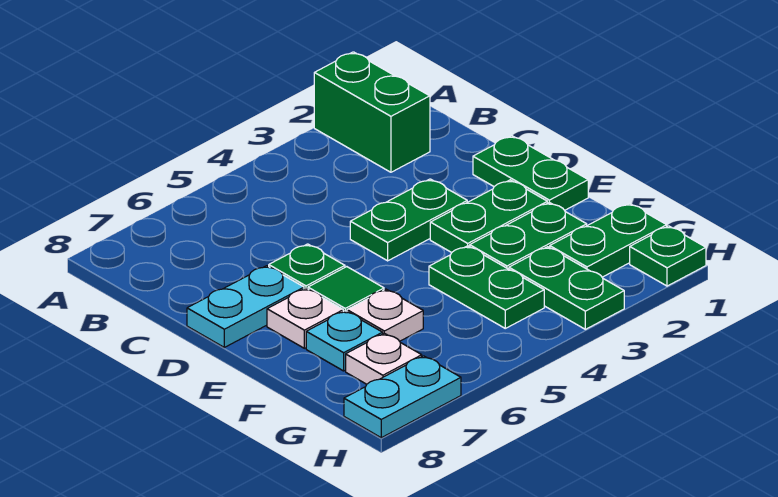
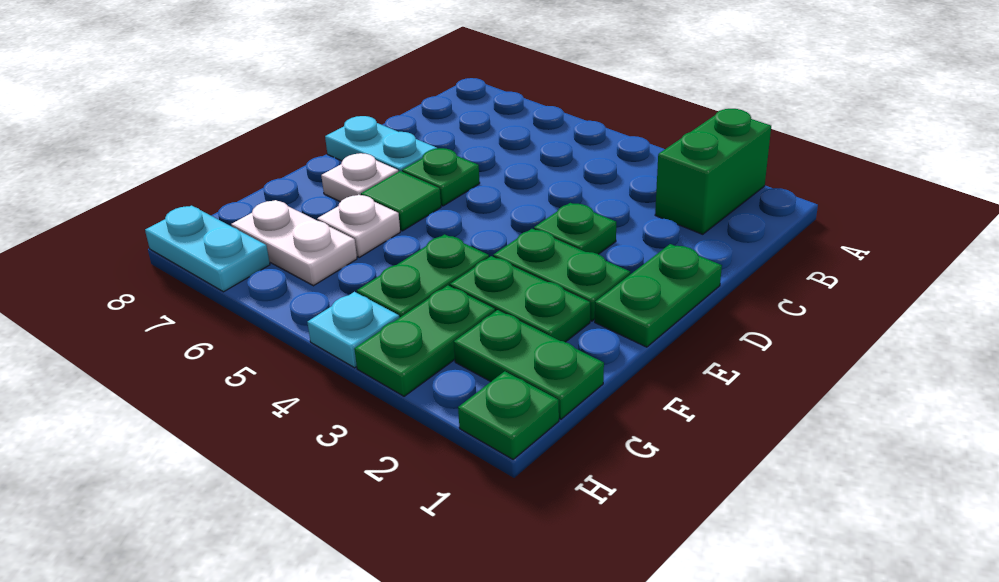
green 1x2 plate [350,179,467,261] -> green 1x1 plate [534,203,616,254]
cyan 1x1 plate [306,311,383,371] -> cyan 1x1 plate moved to [307,292,399,368]
white 1x1 plate [346,333,422,384] -> white 1x2 plate [231,200,357,286]

